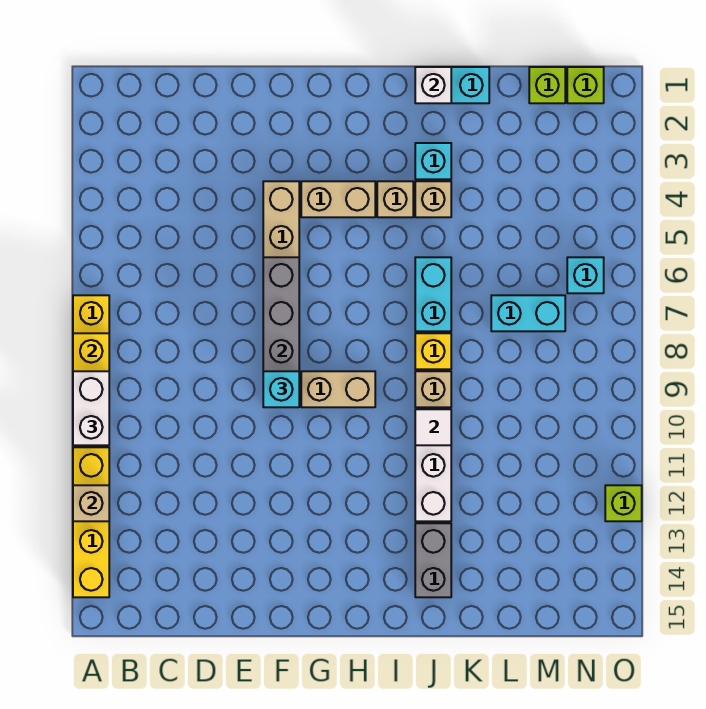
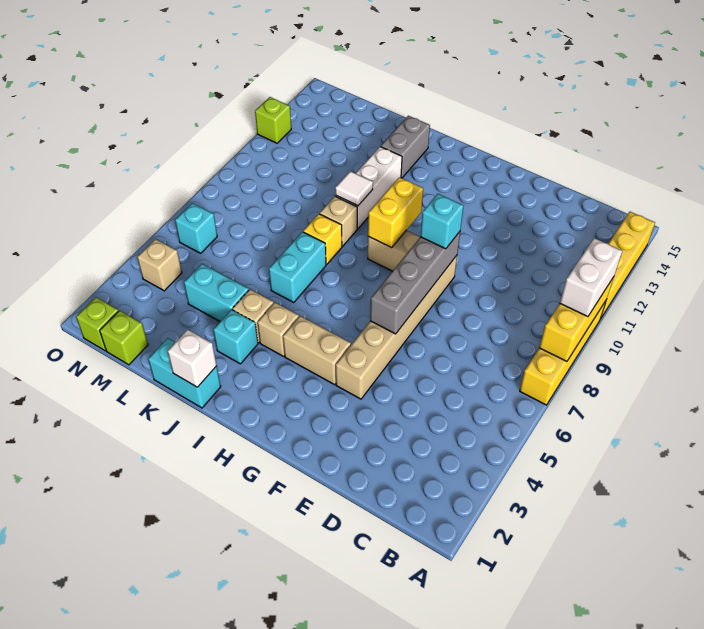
tan 1x1 brick [73,485,109,521] -> tan 1x1 brick moved to [137,239,182,291]
none -> yellow 1x2 brick [368,177,423,248]
cyan 1x2 brick [491,295,565,331] -> cyan 1x2 brick moved to [184,264,249,321]

